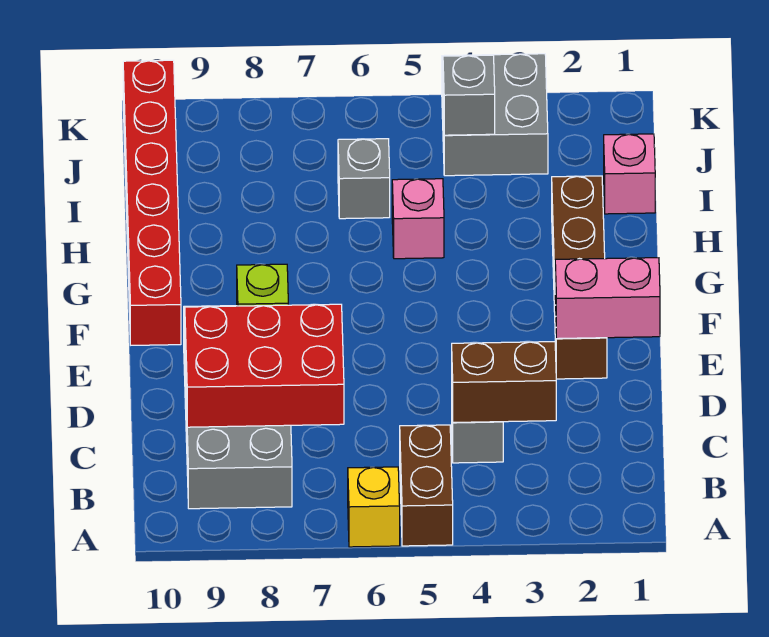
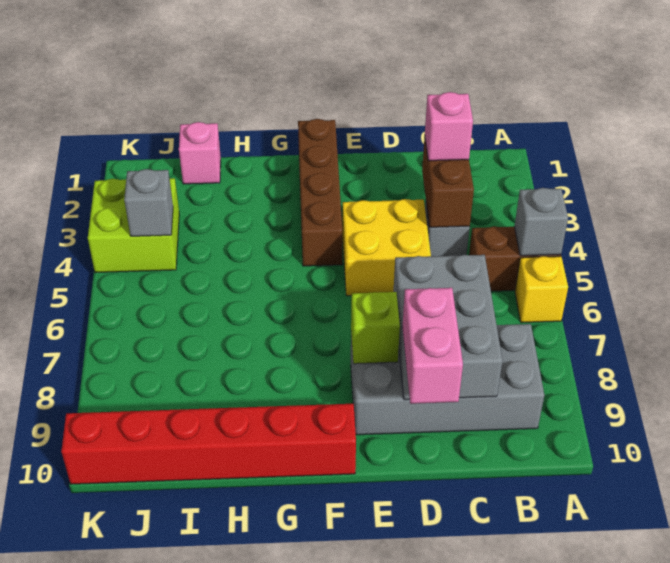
red 2x3 brick [185,304,344,427] -> grey 2x3 brick [394,255,502,400]
none -> yellow 2x2 brick [342,199,431,296]
pink 1x2 brick [555,258,660,339] -> pink 1x2 brick moved to [402,288,463,404]
brown 1x4 brick [552,176,607,379] -> brown 1x4 brick turned to [298,119,342,266]
pink 1x1 brick [392,179,444,259] -> pink 1x1 brick moved to [425,92,473,161]
grey 1x1 brick [338,139,390,219] -> grey 1x1 brick moved to [514,188,568,256]
grey 2x2 brick [442,54,548,176] -> lime 2x2 brick [88,178,179,273]

